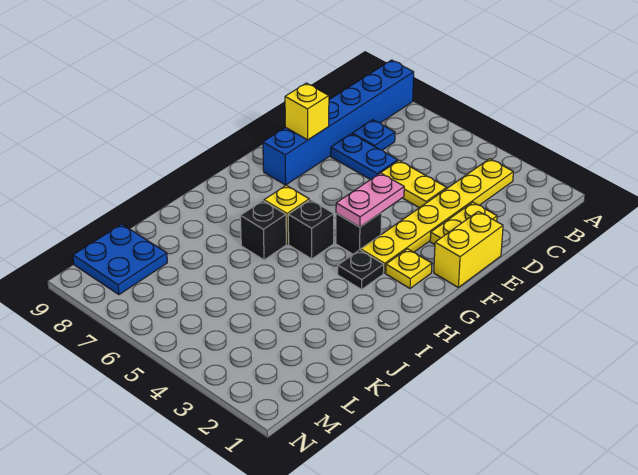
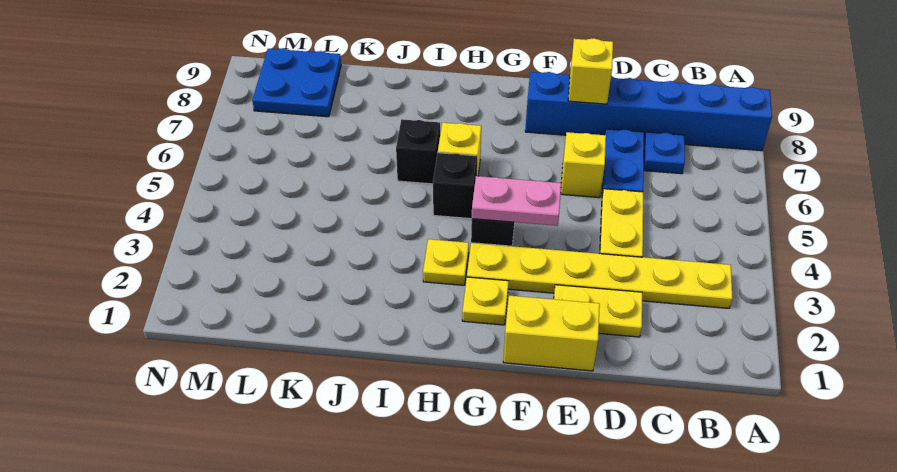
none -> yellow 1x1 brick [561,132,606,198]
black 1x1 plate [338,250,384,289] -> yellow 1x1 plate [423,239,469,285]

